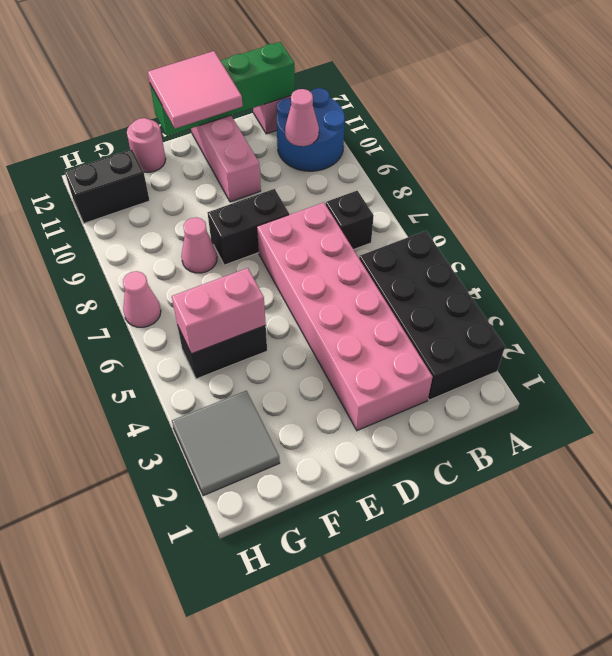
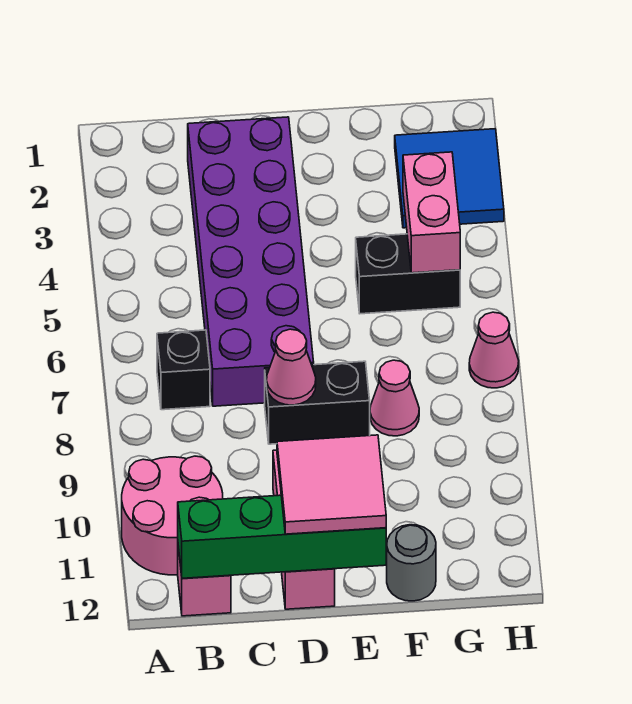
black 2x4 brick [359,231,505,400] -> none
blue 2x2 round brick [276,88,345,171] -> pink 2x2 round brick [122,456,223,575]
pink 1x1 cone [285,89,319,146] -> pink 1x1 cone moved to [267,329,316,405]
pink 2x6 brick [257,203,432,431] -> purple 2x6 brick [188,117,314,406]
pink 1x2 brick [172,268,266,354] -> pink 1x2 brick turned to [403,152,460,273]
pink 1x1 round brick [127,118,166,172] -> grey 1x1 round brick [387,525,436,601]
grey 2x2 tile [172,391,280,496] -> blue 2x2 tile [395,129,504,228]
black 1x2 brick [65,149,150,223] -> none

